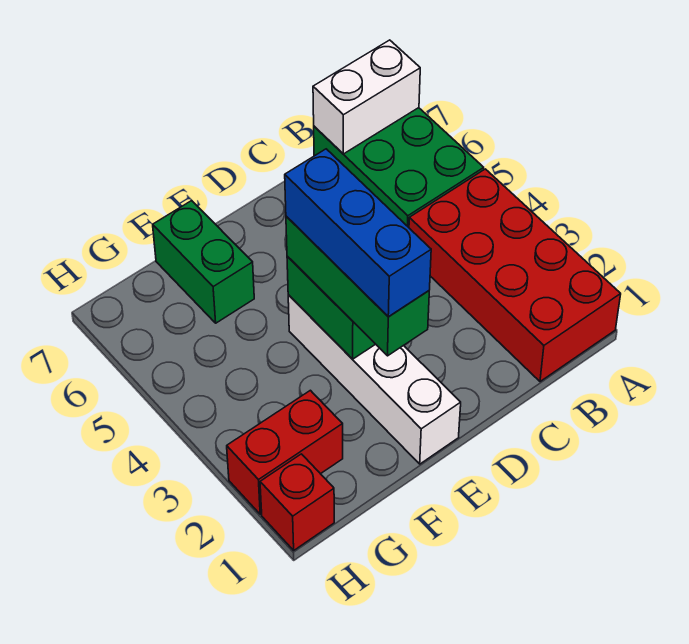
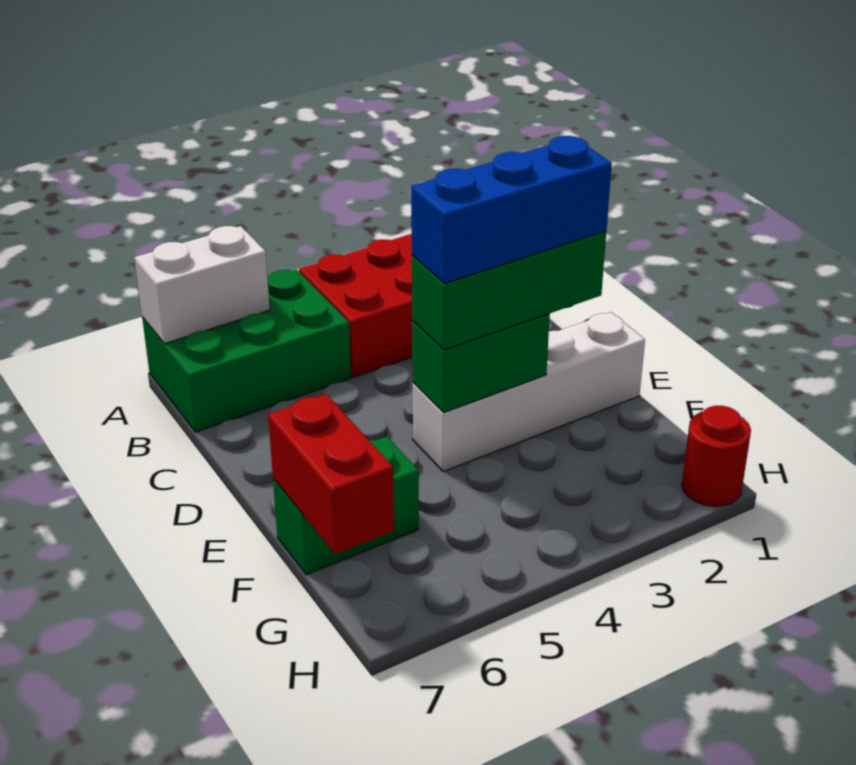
white 1x2 brick [313,40,420,154] -> white 1x2 brick turned to [134,226,270,344]
red 1x2 brick [227,390,343,514] -> red 1x2 brick moved to [268,394,394,554]
red 1x1 brick [260,454,334,550] -> red 1x1 round brick [682,406,751,506]

